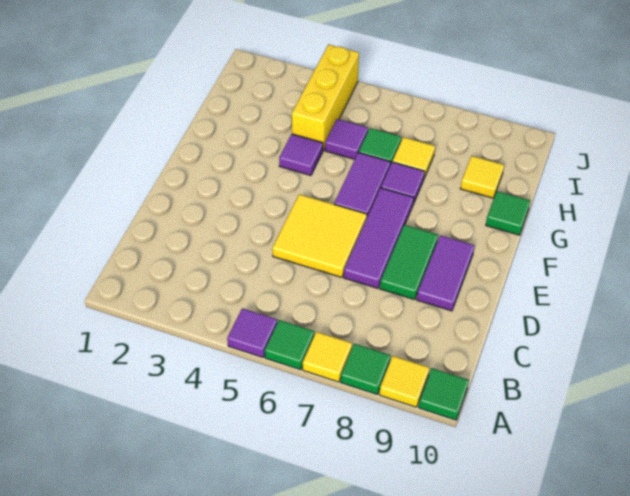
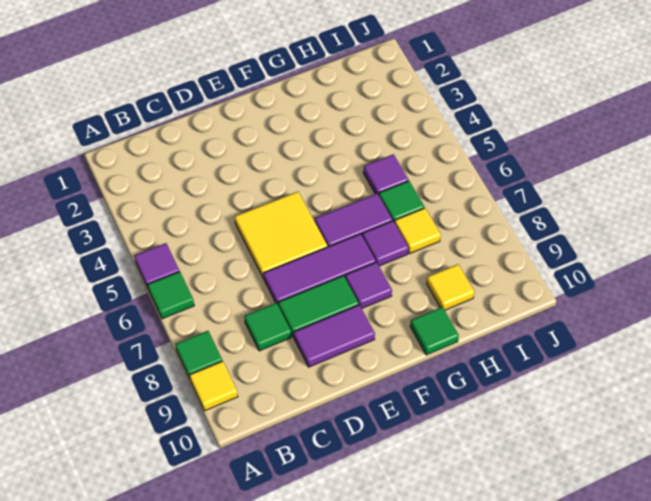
yellow 1x1 tile [303,332,352,382] -> none
green 1x1 tile [419,368,469,420] -> green 1x1 tile moved to [244,303,291,351]
purple 1x1 tile [279,134,323,176] -> purple 1x1 tile moved to [345,262,392,308]
yellow 1x3 brick [292,45,359,150] -> none

